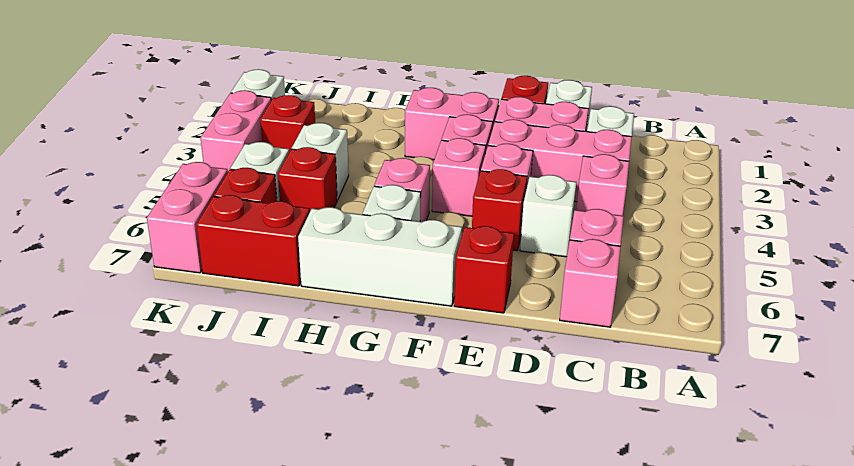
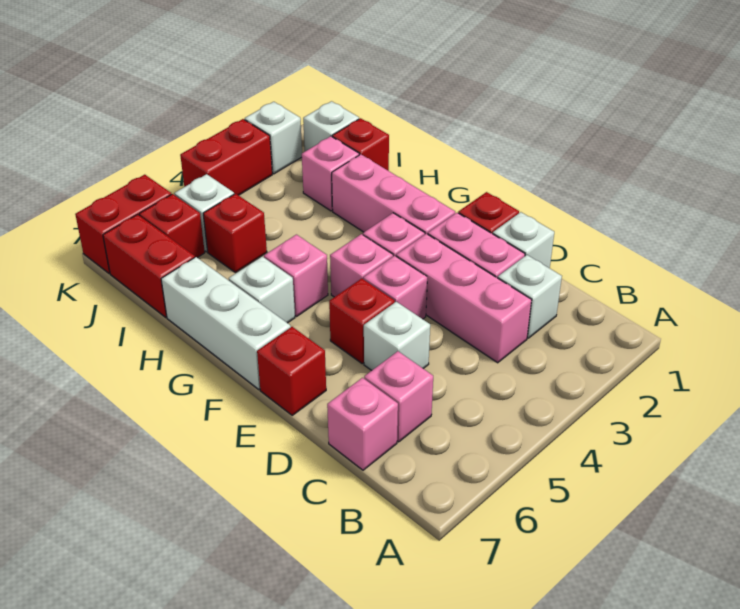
pink 1x1 brick [576,154,629,216] -> pink 1x1 brick moved to [302,136,359,211]
pink 1x2 brick [405,88,499,160] -> pink 1x3 brick [332,154,455,234]
white 1x1 brick [292,123,349,200] -> white 1x1 brick moved to [303,101,359,151]
red 1x1 brick [260,95,315,152] -> red 1x1 brick moved to [332,118,389,171]
pink 1x2 brick [200,90,271,171] -> red 1x2 brick [180,119,272,195]
pink 1x2 brick [147,162,228,273] -> red 1x2 brick [75,175,171,273]

